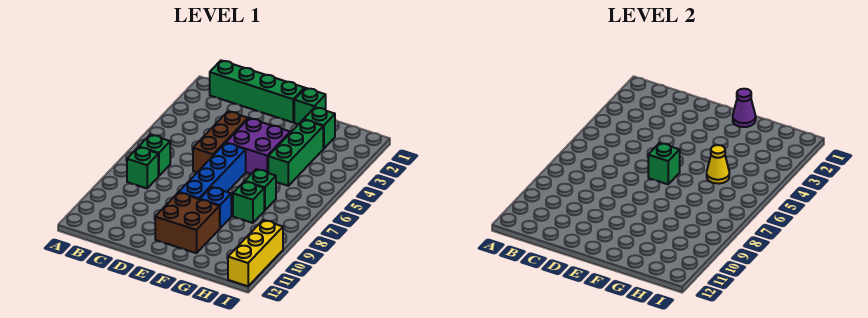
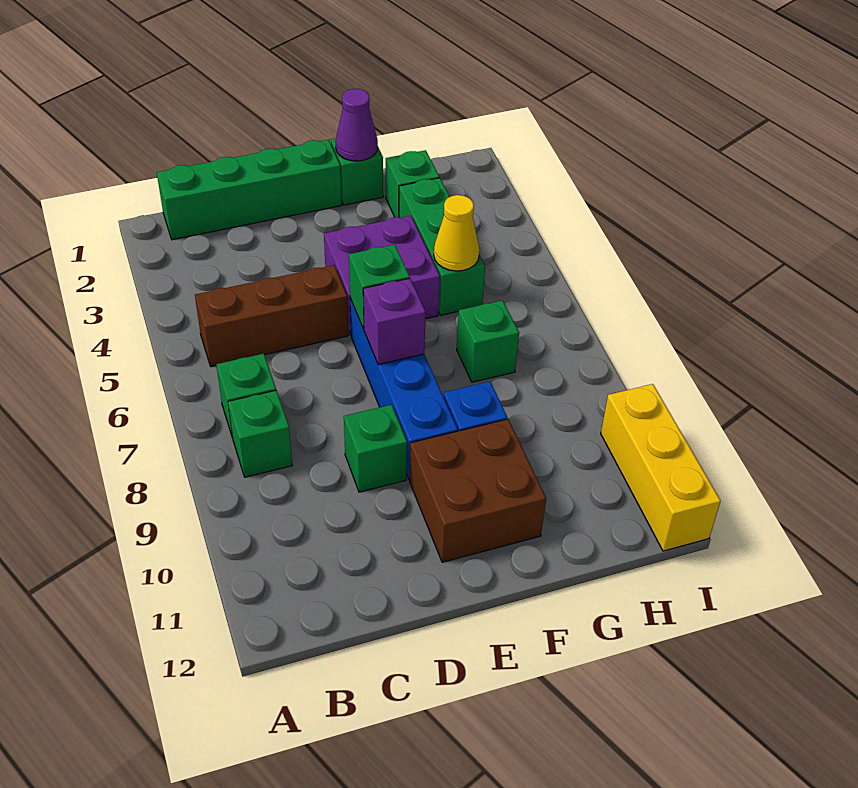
brown 1x3 brick [193,111,248,172] -> brown 1x3 brick turned to [195,265,348,367]
none -> purple 1x1 brick [363,278,426,364]
green 1x1 brick [233,181,264,223] -> green 1x1 brick moved to [344,405,407,492]

